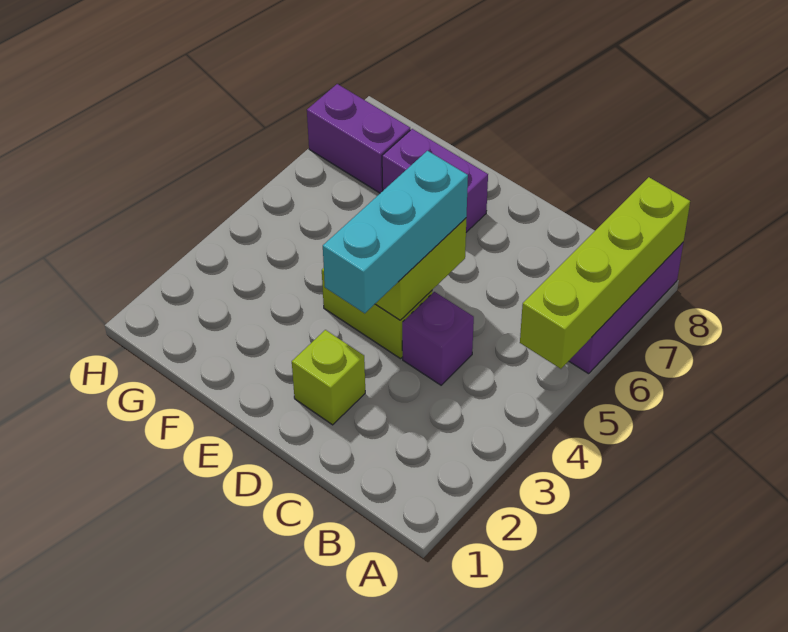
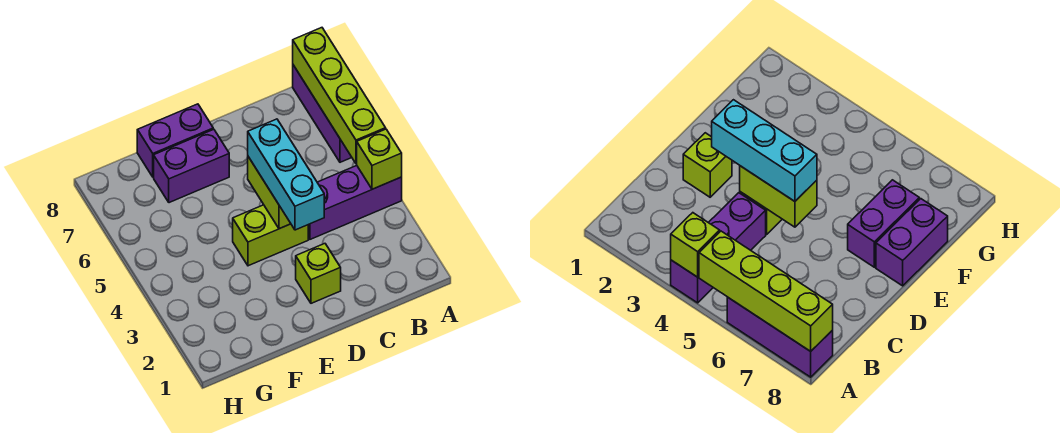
none -> lime 1x1 brick [357,129,402,189]
purple 1x1 brick [402,292,474,385] -> purple 1x3 brick [308,166,402,239]
purple 1x2 brick [307,84,410,193] -> purple 1x2 brick moved to [137,104,213,177]

